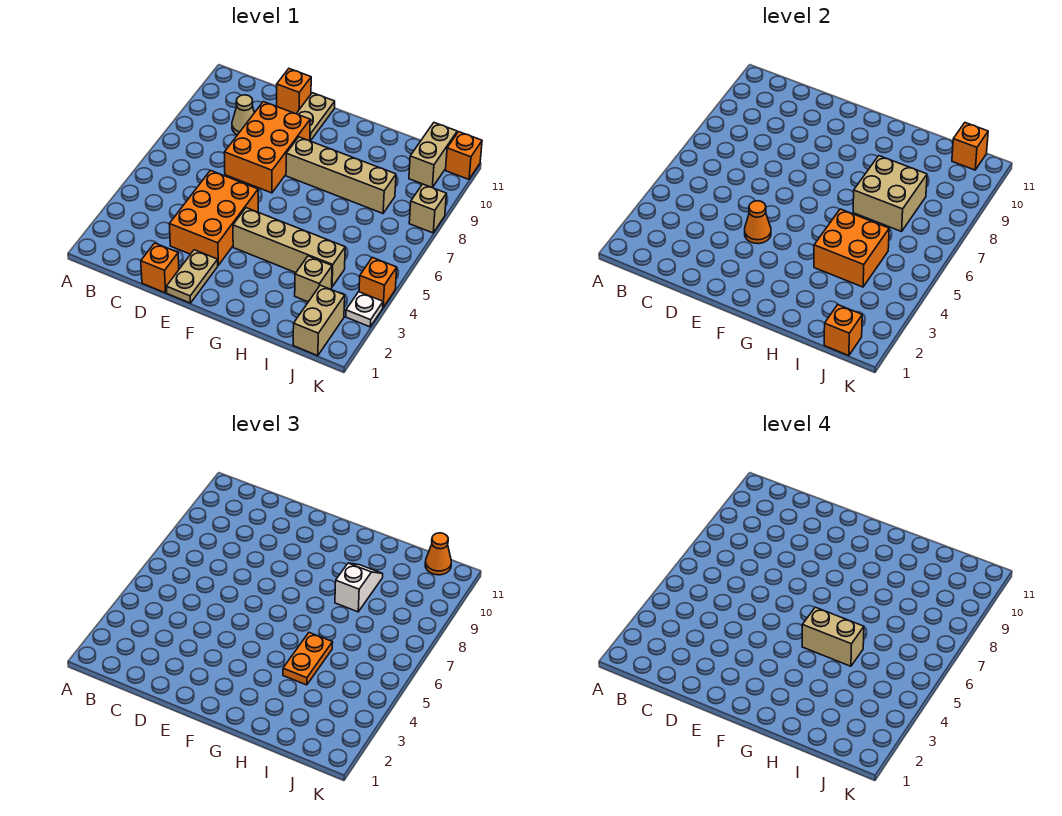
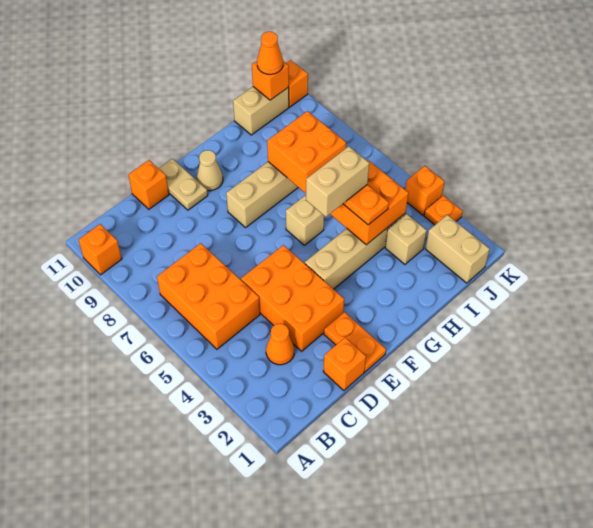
tan 1x1 cone [232,95,255,135] -> tan 1x1 cone moved to [197,150,223,191]
orange 2x3 brick [224,102,310,193] -> orange 2x3 brick moved to [157,243,260,349]
tan 1x2 plate [166,250,218,303] -> orange 1x2 plate [324,312,386,372]
orange 1x1 cone [745,201,771,244] -> orange 1x1 cone moved to [266,324,294,365]
tan 2x2 brick [853,156,927,232] -> orange 2x2 brick [267,111,346,193]
white 1x2 slope [335,563,383,612] -> none
orange 1x1 brick [824,305,862,356] -> orange 1x1 brick moved to [78,224,122,275]
tan 1x2 brick [409,123,457,187] -> tan 1x2 brick turned to [233,87,289,135]
white 1x1 plate [346,292,383,327] -> orange 1x1 plate [424,196,463,225]
tan 1x1 brick [409,184,446,233] -> tan 1x1 brick moved to [286,195,324,245]

